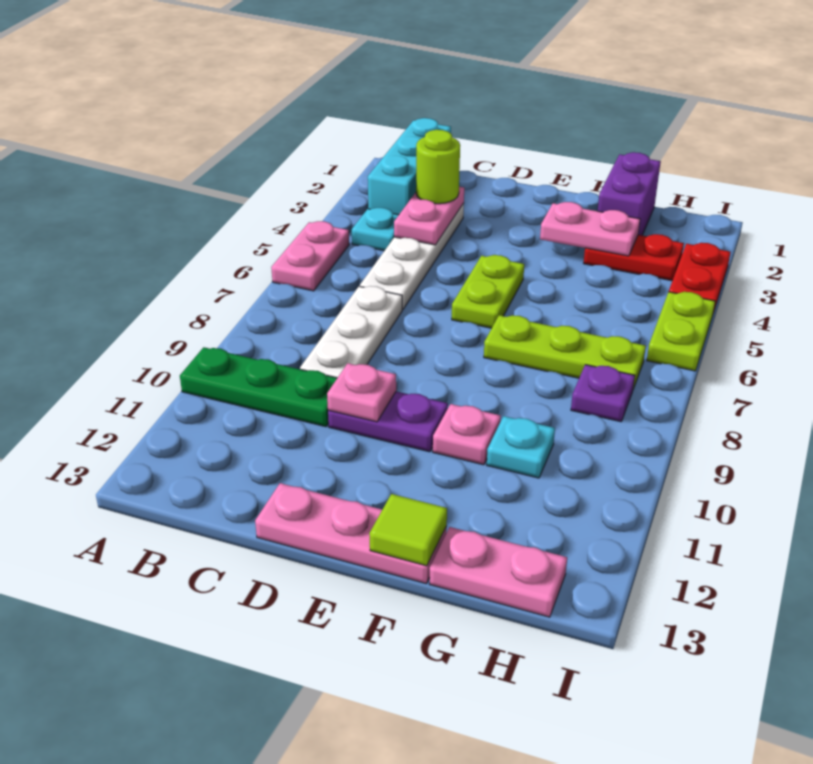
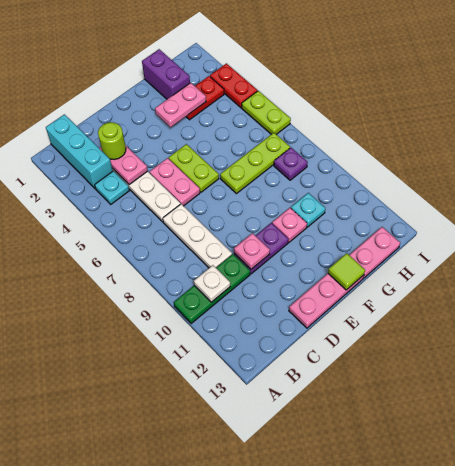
pink 1x2 plate [271,221,349,291] -> pink 1x2 plate moved to [150,158,200,206]
none -> white 1x1 plate [194,265,230,302]

